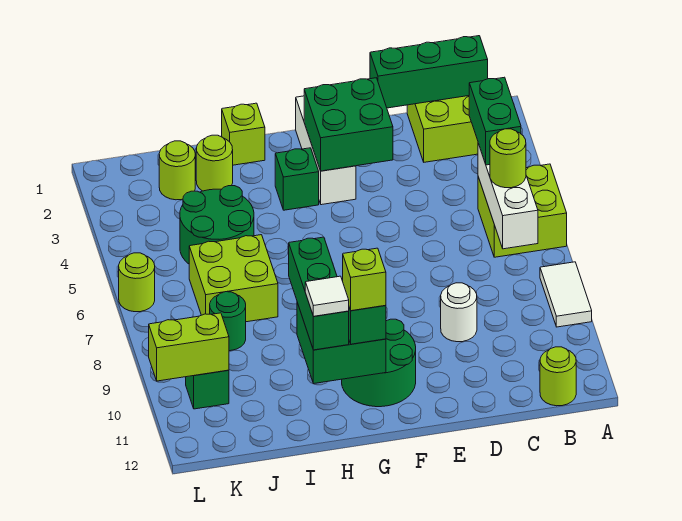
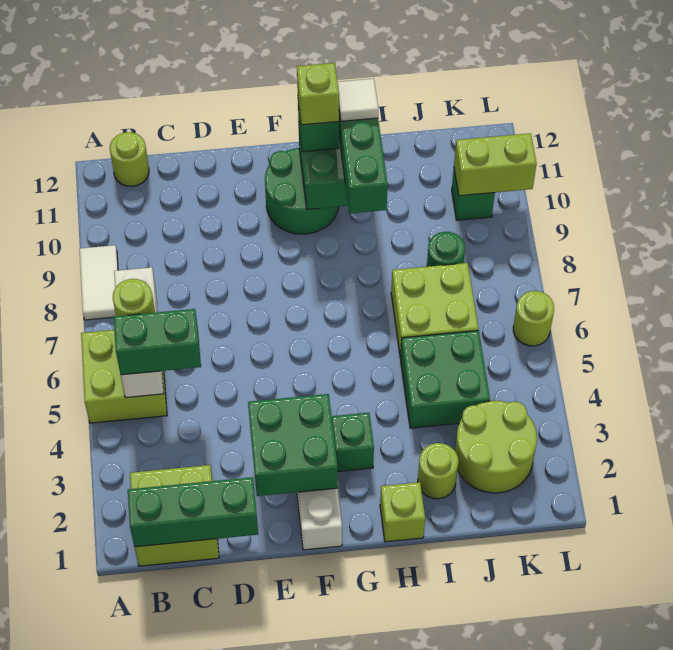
green 1x2 brick [469,77,521,165] -> green 1x2 brick turned to [114,309,201,375]
white 1x1 round brick [441,283,477,342] -> none
green 2x2 round brick [180,186,254,264] -> green 2x2 brick [401,331,490,428]
lime 1x1 round brick [159,141,195,200] -> lime 2x2 round brick [455,401,537,493]

